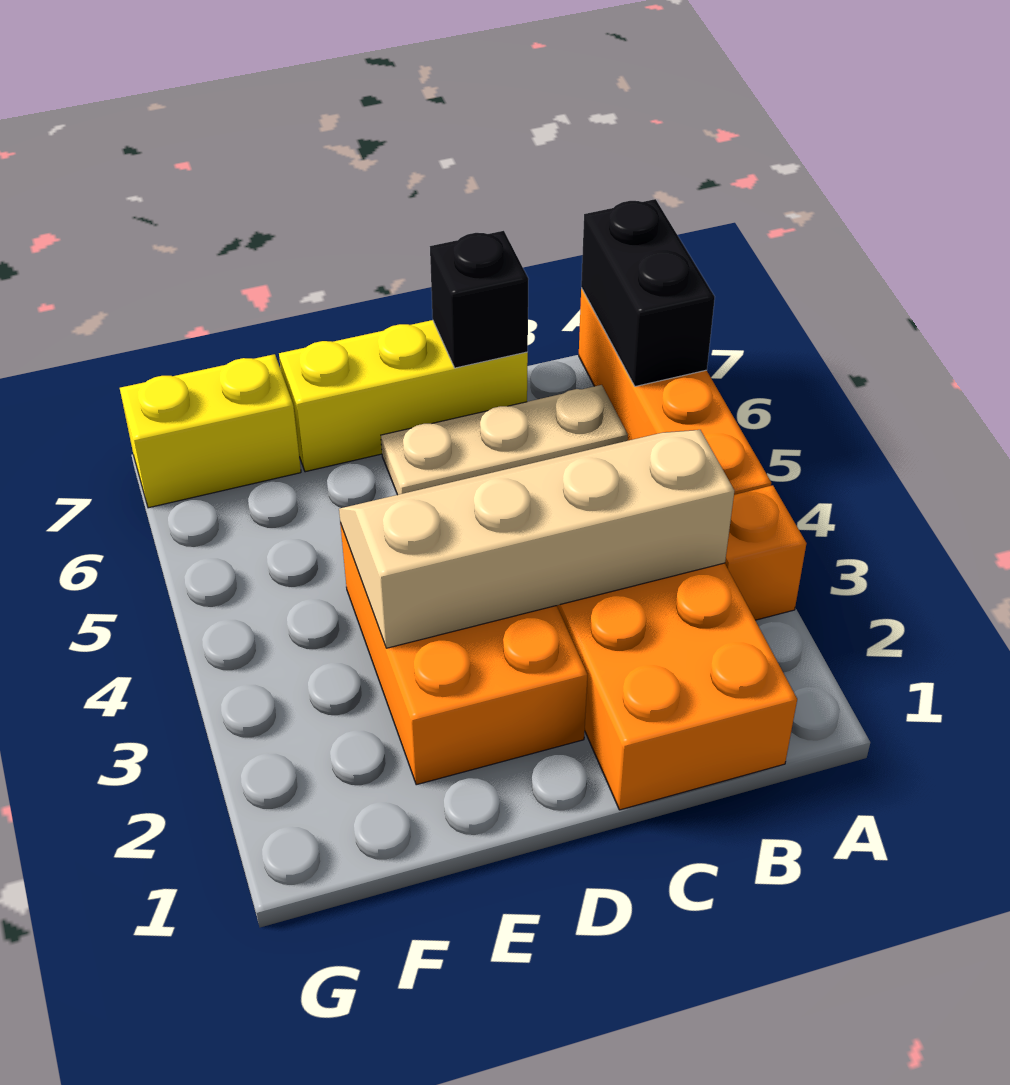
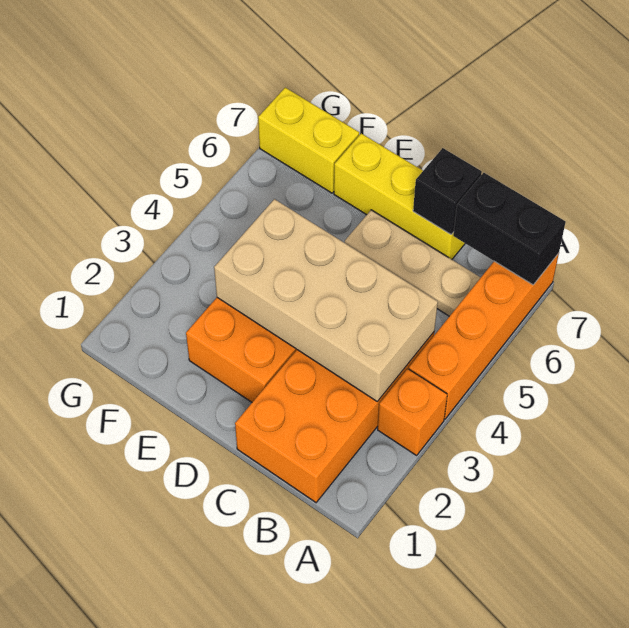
black 1x2 brick [581,199,715,387] -> black 1x2 brick turned to [453,173,566,285]
tan 2x4 slope [339,430,734,648] -> tan 2x4 brick [214,199,438,402]

